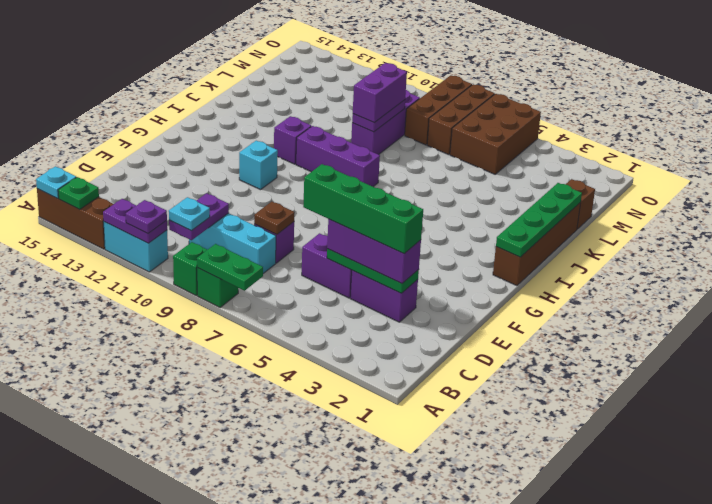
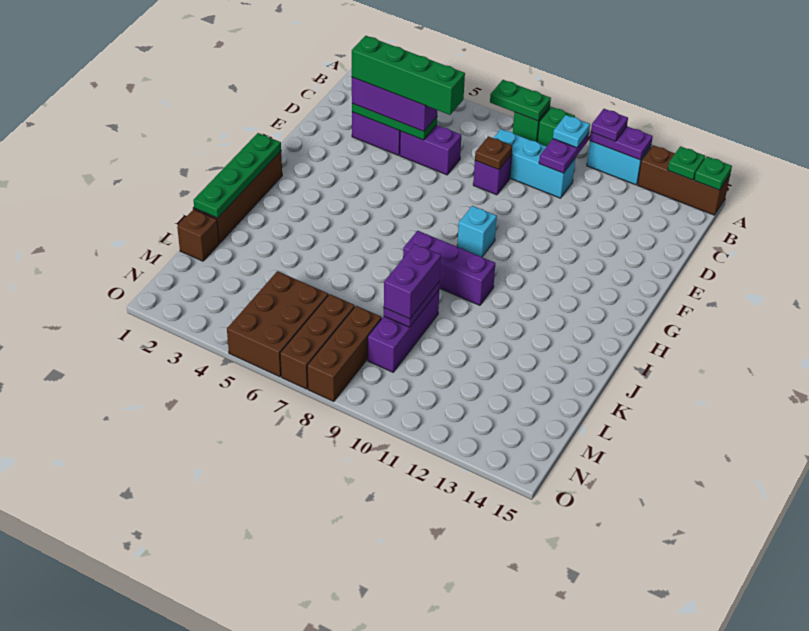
cyan 1x1 plate [36,166,76,198] -> green 1x1 plate [694,157,732,190]
cyan 1x1 brick [239,141,278,190] -> cyan 1x1 brick moved to [457,206,497,257]
purple 1x1 brick [274,116,311,164] -> none

